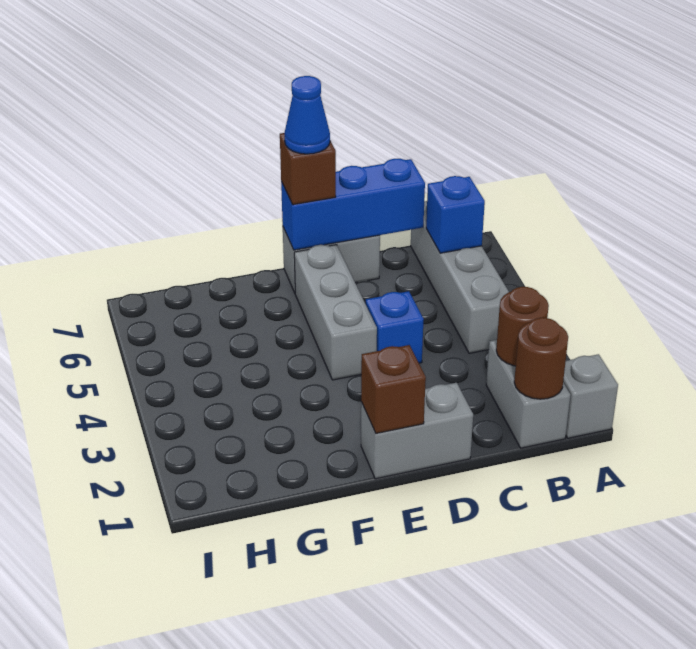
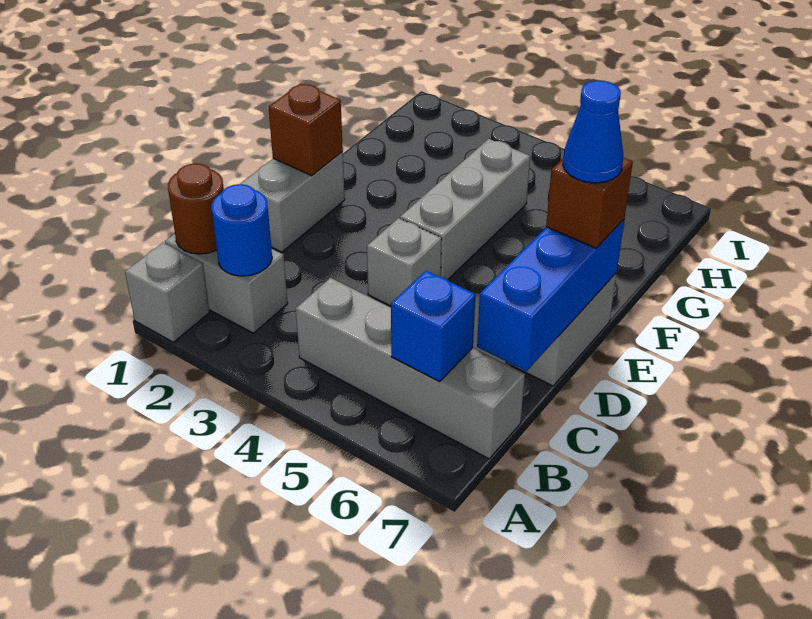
brown 1x1 round brick [496,287,549,366] -> blue 1x1 round brick [211,184,272,276]
blue 1x1 brick [366,291,424,363] -> grey 1x1 brick [367,218,442,306]
grey 1x3 brick [294,245,377,380] -> grey 1x3 brick turned to [400,139,530,280]

